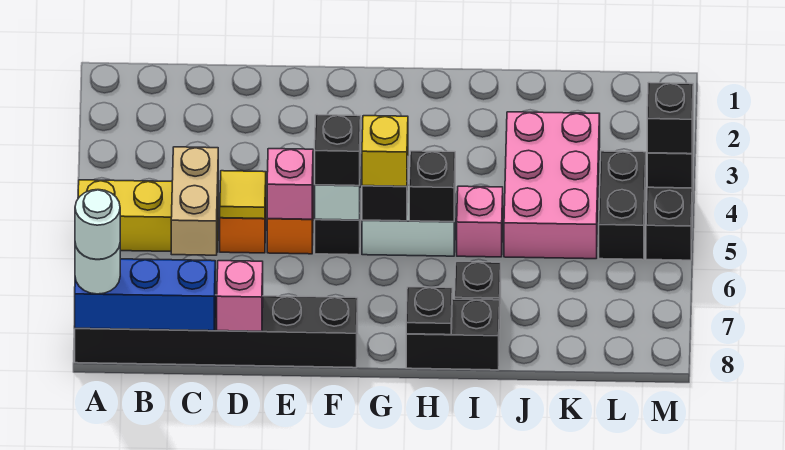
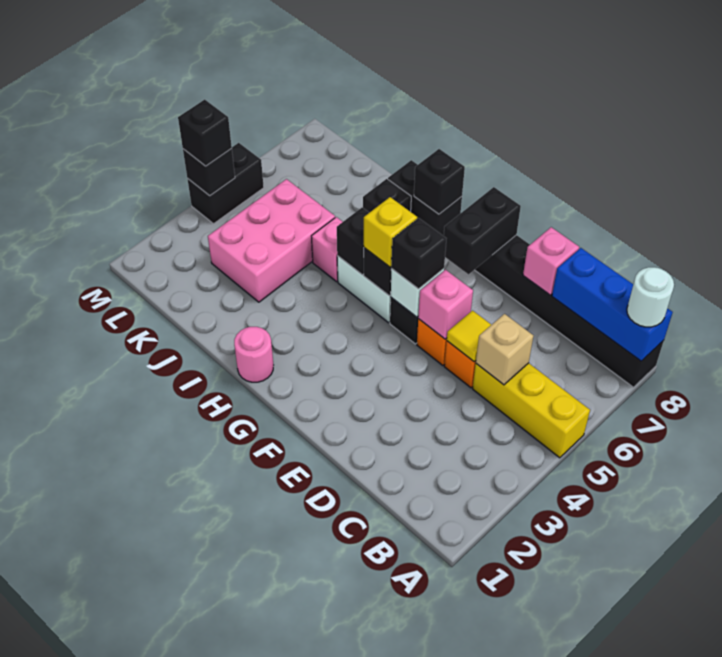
white 1x1 round brick [75,190,120,259] -> none
tan 1x2 brick [171,147,218,255] -> tan 1x1 brick [476,314,534,385]
none -> pink 1x1 round brick [234,327,273,382]
black 1x1 plate [406,287,452,335] -> black 1x1 brick [414,149,465,214]
black 1x2 brick [599,151,646,260] -> black 1x2 brick moved to [444,187,521,274]

